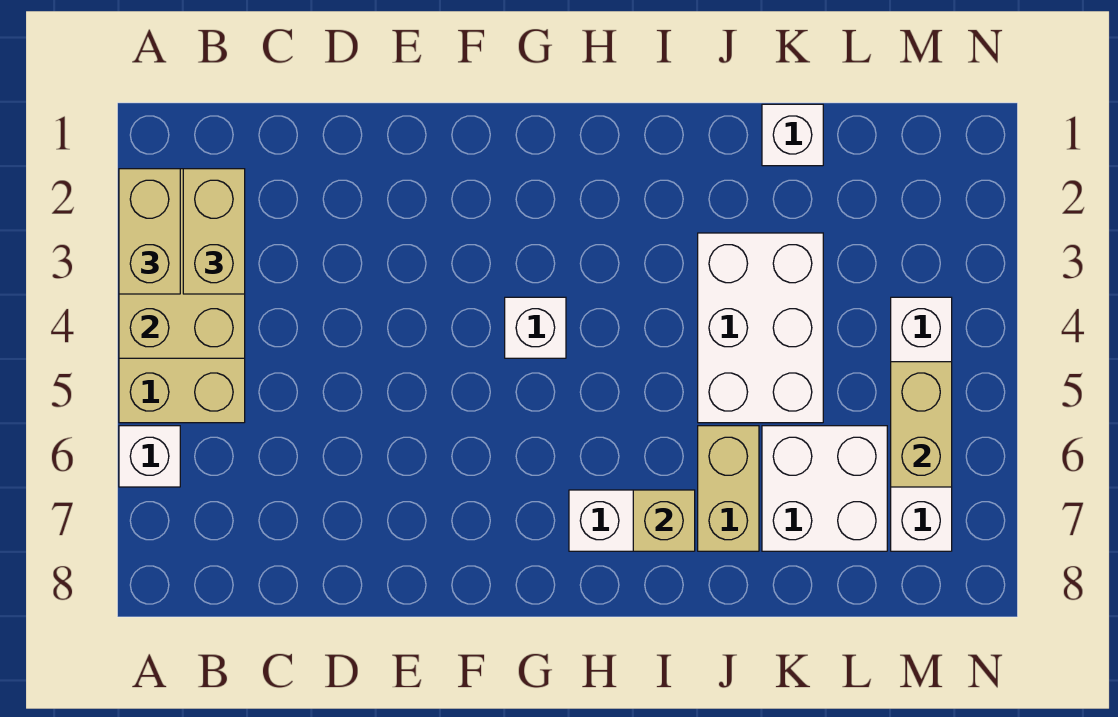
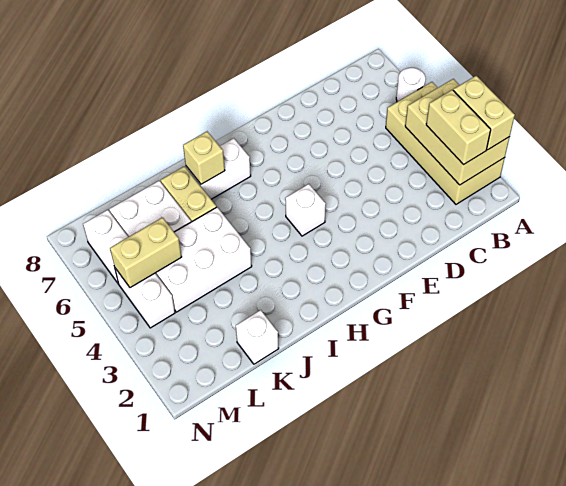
white 1x1 brick [119,426,180,487] -> white 1x1 round brick [396,68,426,102]
white 2x3 brick [698,233,823,423] -> white 2x3 brick turned to [156,207,252,312]
tan 1x2 brick [891,362,952,487] -> tan 1x2 brick turned to [110,218,182,288]

